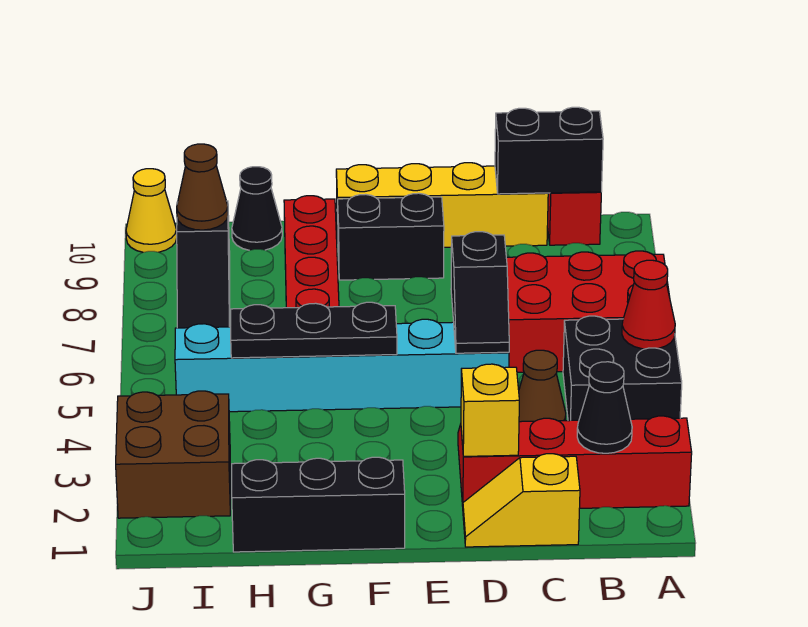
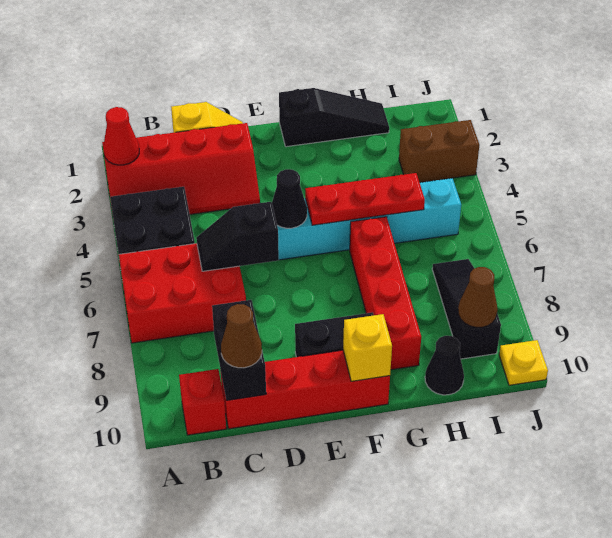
red 1x1 cone [622,260,675,349] -> red 1x1 cone moved to [103,107,139,165]
black 1x1 cone [577,362,632,453] -> black 1x1 cone moved to [272,169,307,228]
black 1x2 brick [495,107,603,194] -> black 1x2 brick turned to [212,300,266,400]
brown 1x1 cone [519,350,566,422] -> brown 1x1 cone moved to [221,304,262,368]
yellow 1x4 brick [336,163,548,247] -> red 1x4 brick [221,350,390,429]
yellow 1x1 brick [461,364,519,456] -> yellow 1x1 brick moved to [343,314,392,381]
black 1x2 slope [451,232,509,353] -> black 1x2 slope turned to [196,202,279,271]
black 1x3 brick [232,457,405,552] -> black 1x3 slope [279,88,389,147]
black 1x3 plate [231,302,397,358] -> red 1x3 plate [305,173,425,225]
brown 2x2 brick [116,391,230,518] -> brown 1x2 brick [399,120,479,183]
yellow 1x1 cone [126,169,177,252] -> yellow 1x1 plate [499,340,548,385]

